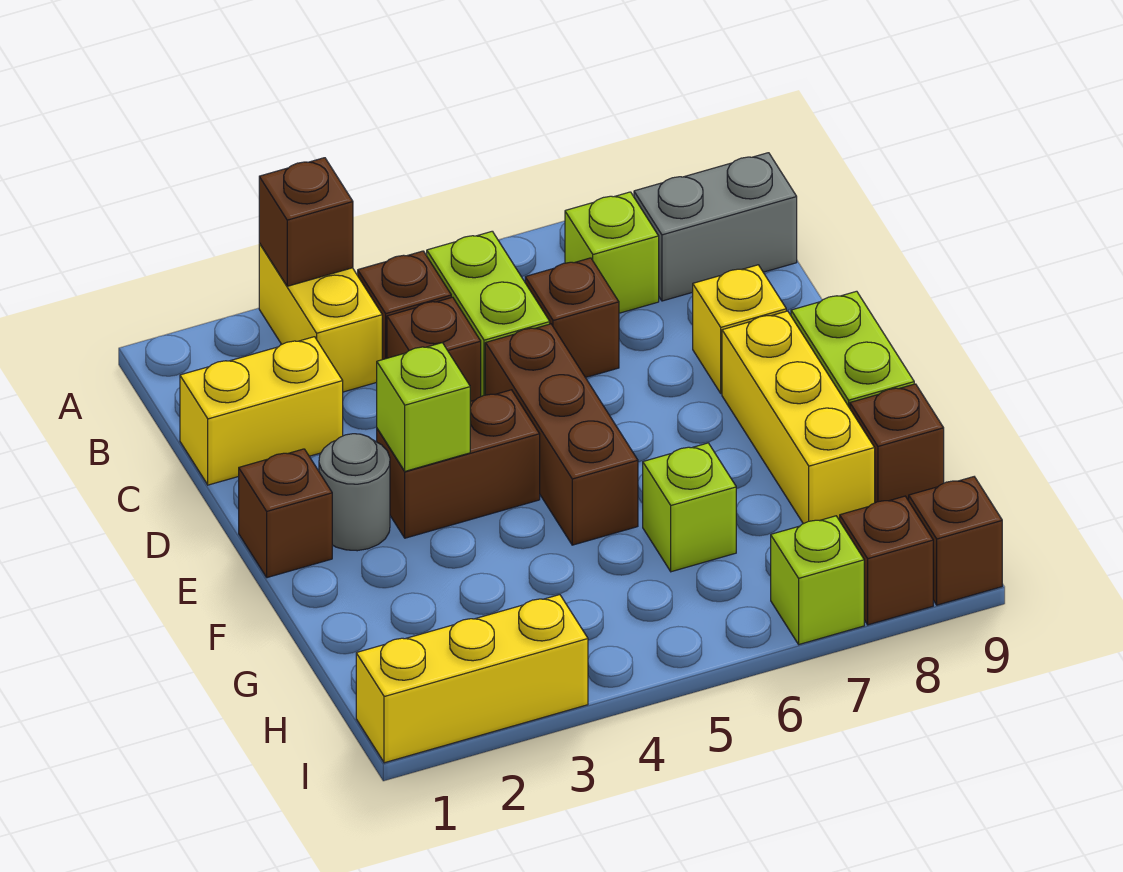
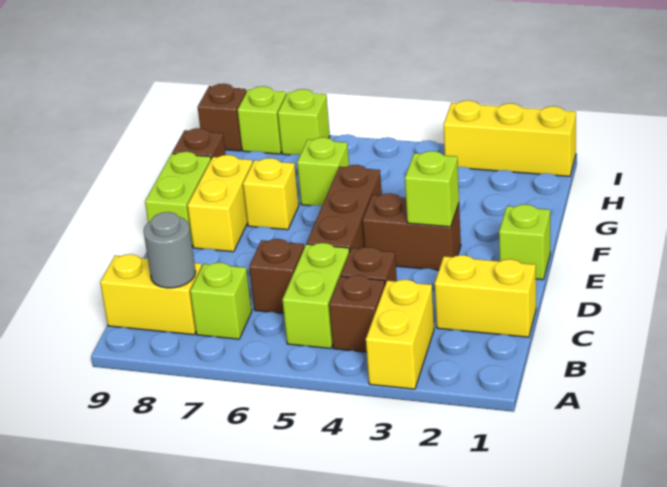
brown 1x1 brick [259,158,353,286] -> none
grey 1x2 brick [634,153,797,301] -> yellow 1x2 brick [100,254,202,335]
yellow 1x1 brick [693,265,786,393] -> yellow 1x1 brick moved to [243,158,299,230]
brown 1x1 brick [239,449,332,578] -> lime 1x1 brick [499,204,550,280]
grey 1x1 round brick [319,434,390,551] -> grey 1x1 round brick moved to [144,212,196,288]
yellow 1x3 brick [722,311,875,524] -> yellow 1x2 brick [187,155,253,252]
brown 1x1 brick [840,496,933,625] -> lime 1x1 brick [238,86,287,154]

